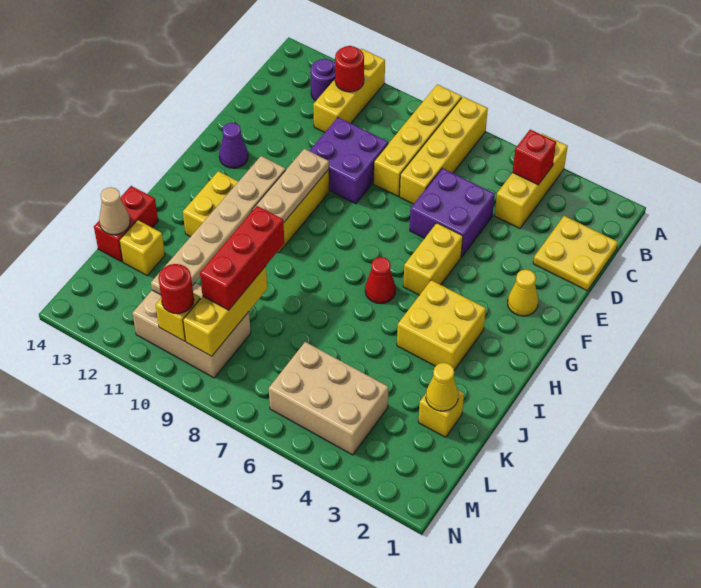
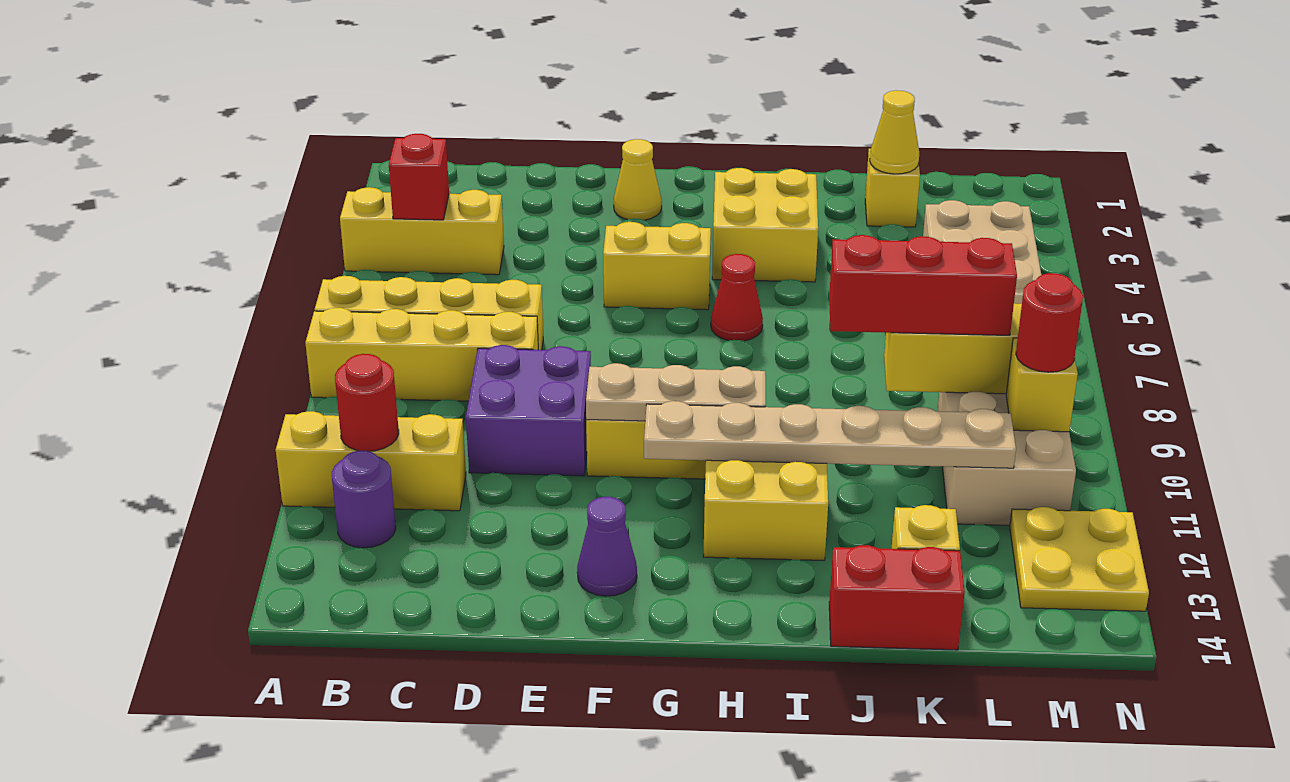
yellow 2x2 plate [533,216,618,291] -> yellow 2x2 plate moved to [1010,507,1149,611]
purple 2x2 brick [410,168,495,257] -> none
tan 1x1 cone [99,187,130,235] -> none

